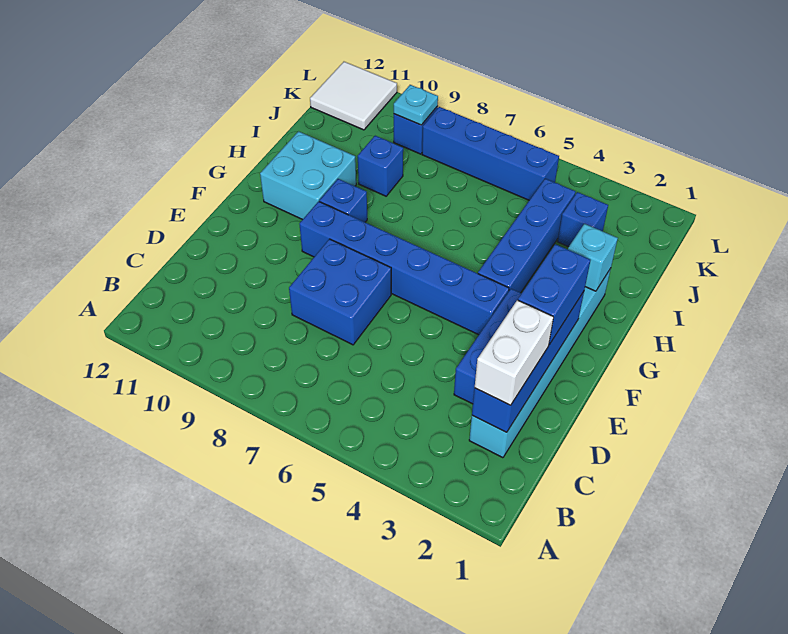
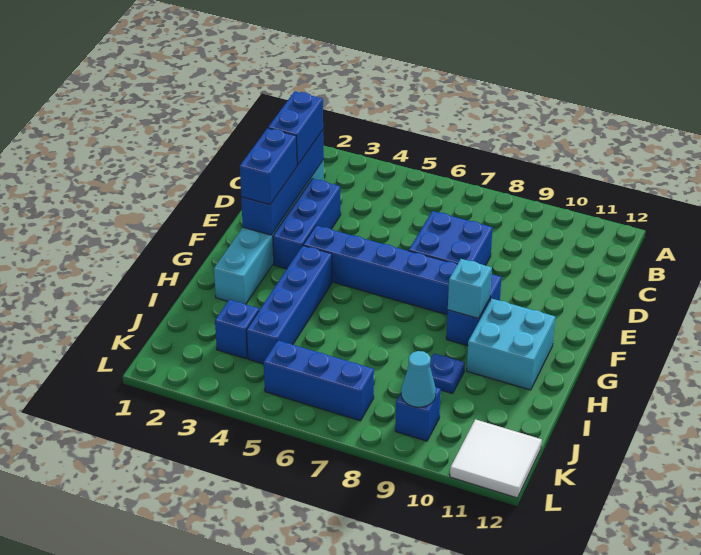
white 1x2 brick [475,300,554,405] -> blue 1x2 brick [268,91,323,166]
cyan 1x1 brick [568,224,618,291] -> cyan 1x1 brick moved to [448,259,492,318]
blue 1x1 brick [358,136,403,196] -> blue 1x1 plate [430,353,465,394]
blue 1x4 brick [422,107,559,200] -> blue 1x3 brick [264,340,374,421]
cyan 1x1 plate [394,85,438,125] -> cyan 1x1 cone [401,351,436,407]

